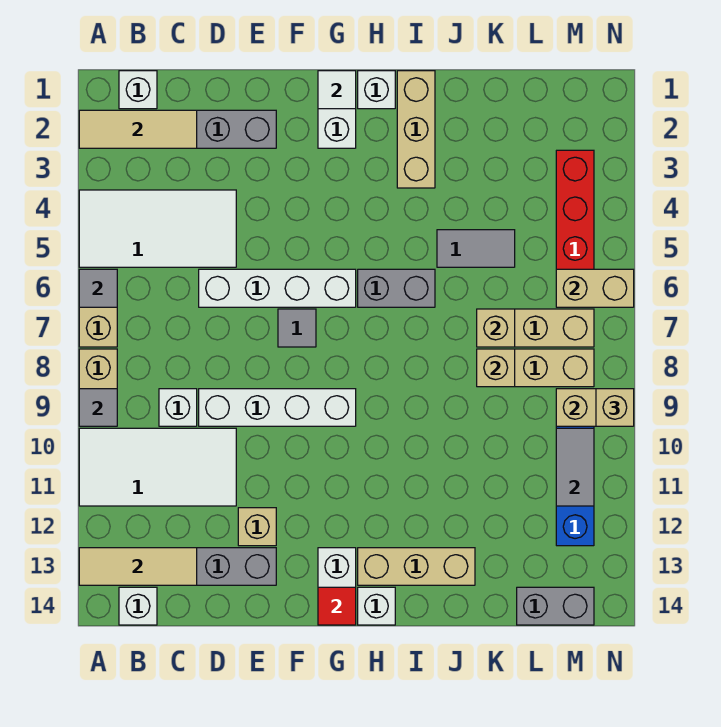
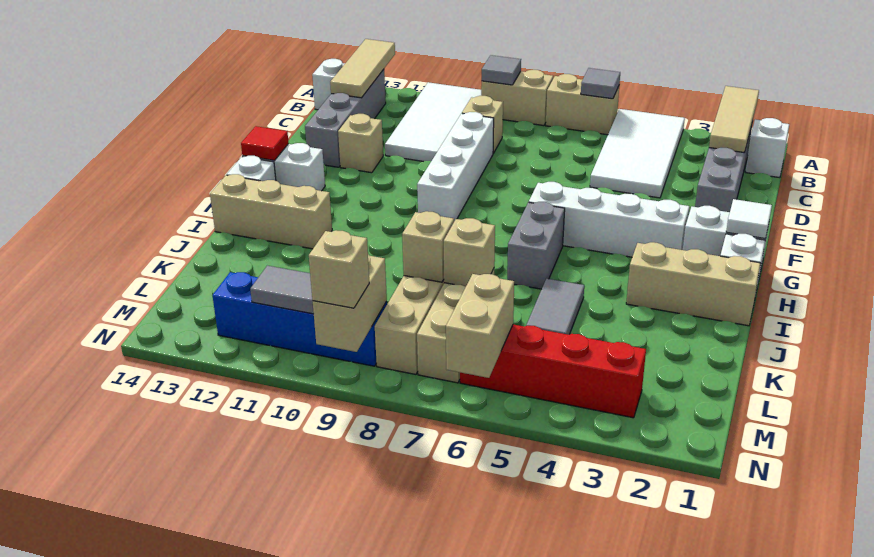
white 1x1 brick [159,389,197,426] -> tan 1x1 brick [462,96,503,153]
white 1x4 brick [199,269,356,307] -> white 1x4 brick turned to [529,182,689,257]
grey 1x1 tile [278,309,316,347] -> none
tan 1x3 brick [358,548,475,585] -> tan 1x3 brick turned to [210,174,332,249]
grey 1x2 brick [517,587,594,625] -> none

